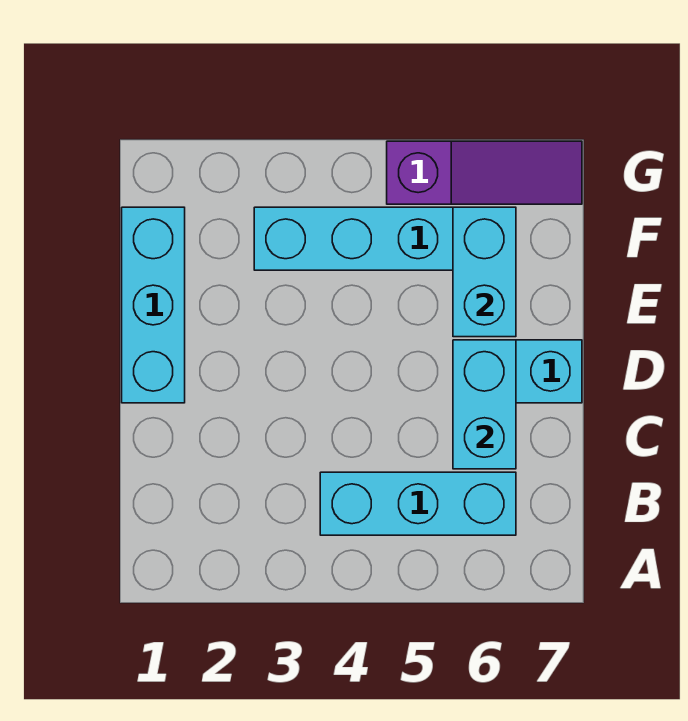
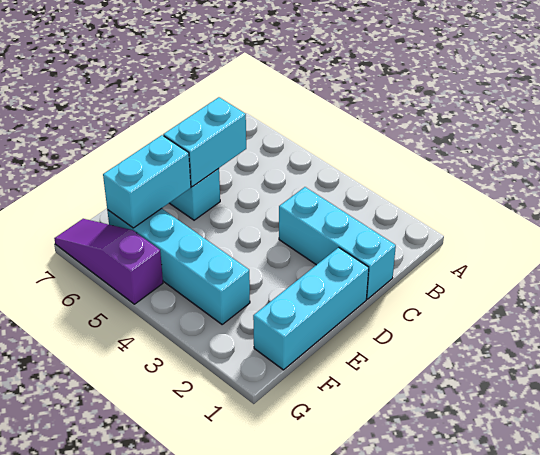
cyan 1x3 brick [320,472,516,535] -> cyan 1x3 brick moved to [279,187,396,299]

